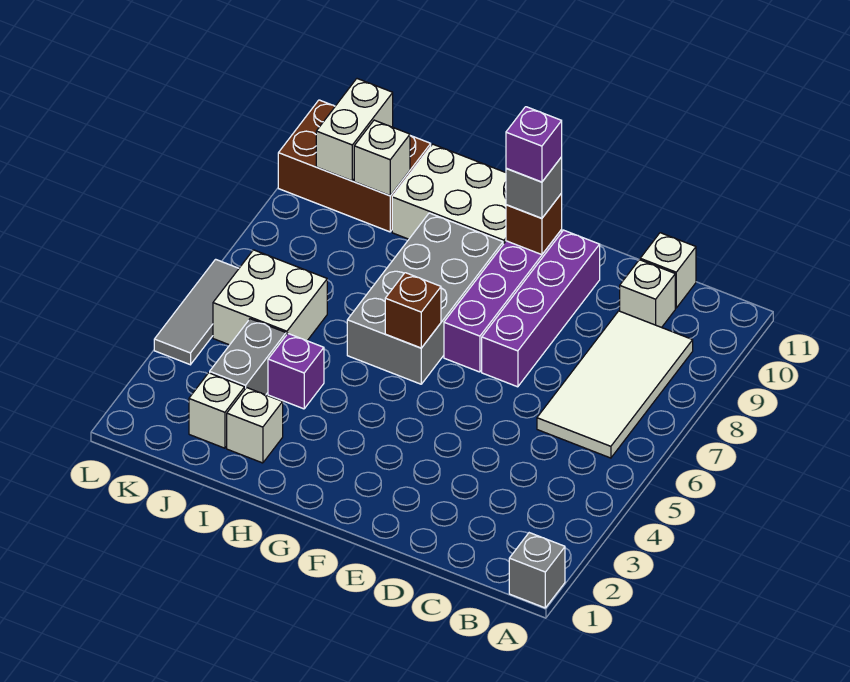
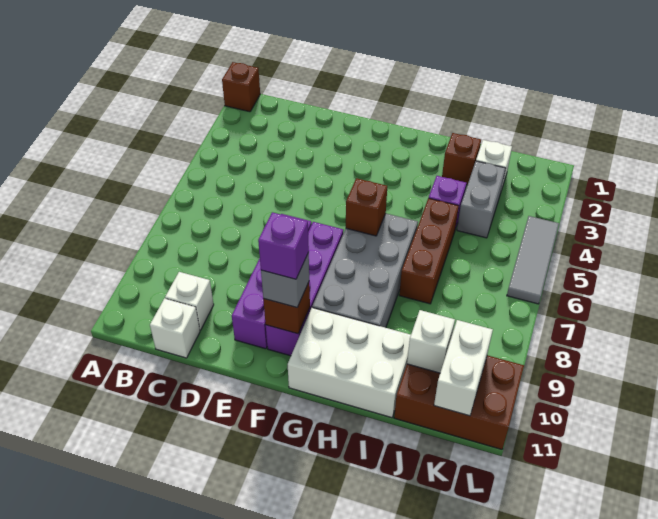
grey 1x1 brick [509,533,565,608] -> brown 1x1 brick [222,62,260,112]
white 2x4 tile [537,311,693,458] -> none
white 1x1 brick [227,388,283,463] -> brown 1x1 brick [442,133,481,185]
none -> brown 1x3 brick [399,198,459,304]
white 2x2 brick [213,250,327,345] -> none

